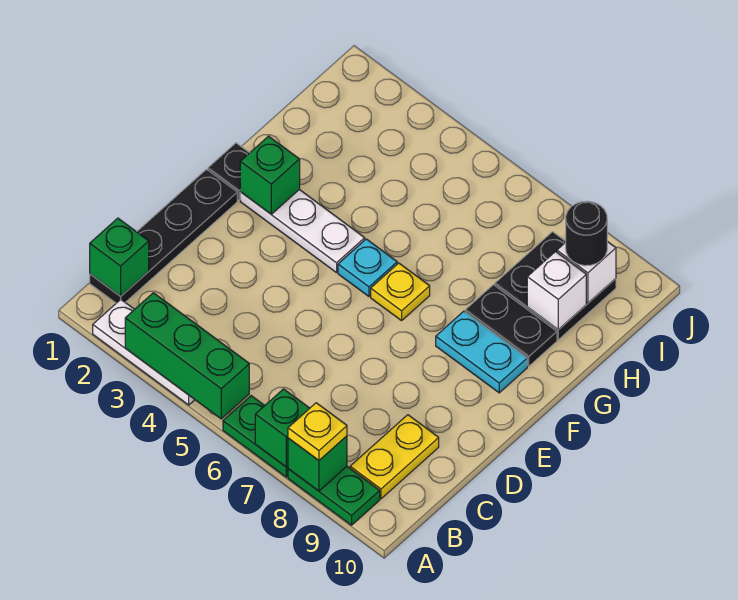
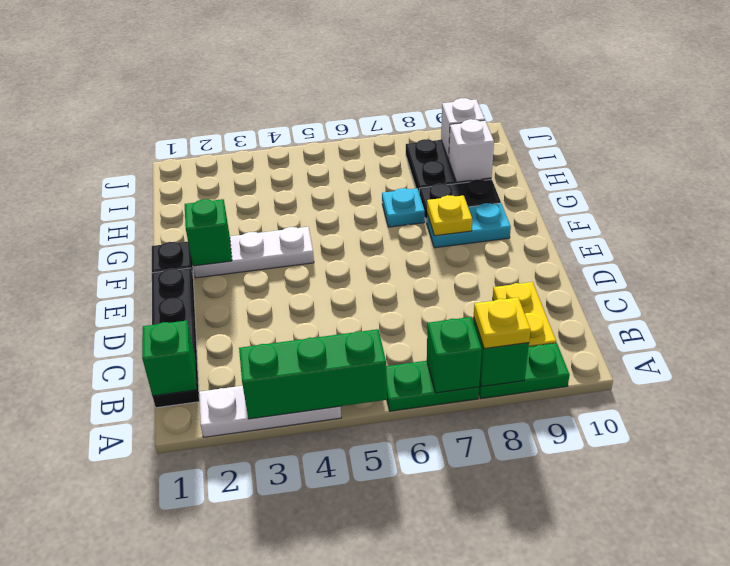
cyan 1x1 plate [338,239,397,296] -> cyan 1x1 plate moved to [382,188,425,227]
yellow 1x1 plate [371,263,430,321] -> yellow 1x1 plate moved to [427,195,472,236]
black 1x1 round brick [566,201,607,266] -> none

